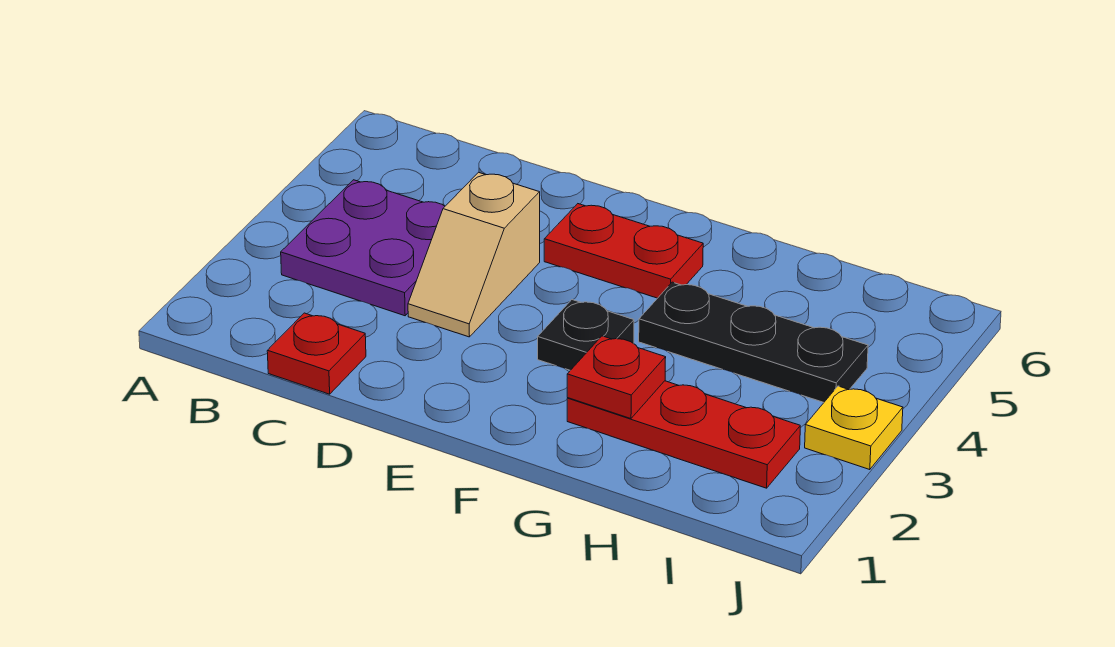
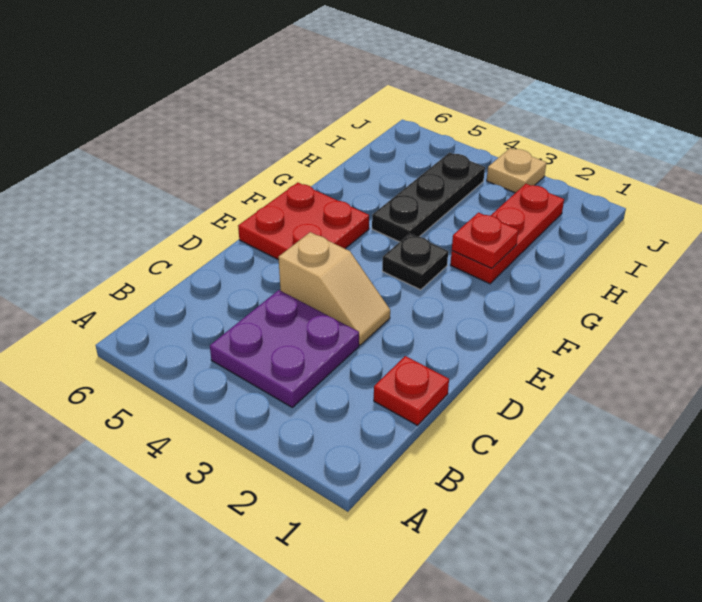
red 1x2 plate [544,204,703,298] -> red 2x2 plate [238,182,369,260]
yellow 1x1 plate [805,386,903,470] -> tan 1x1 plate [487,148,546,193]

